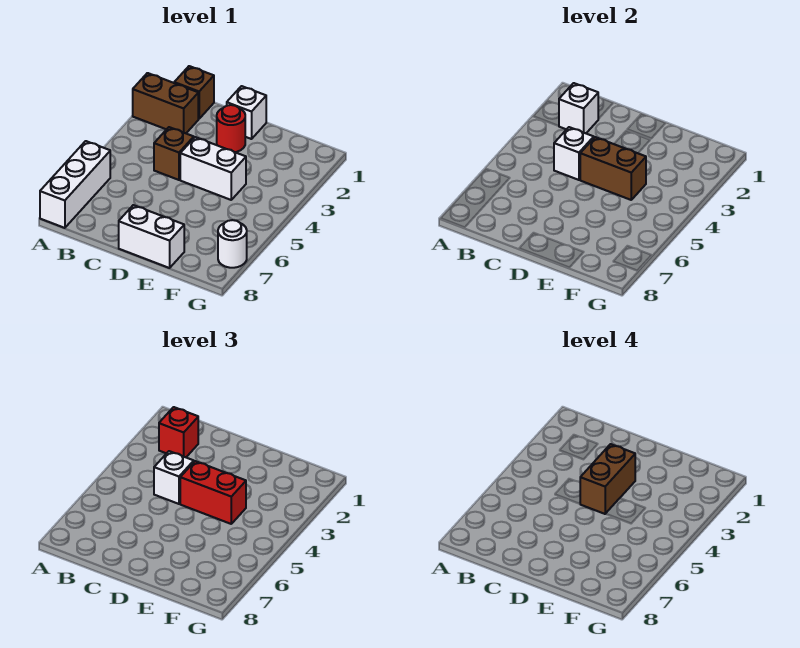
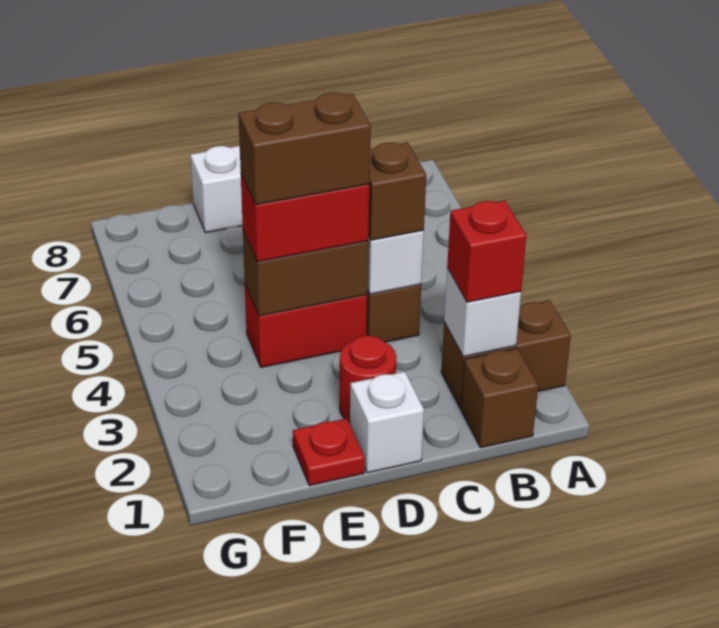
white 1x3 brick [40,141,110,228] -> none
white 1x1 brick [154,451,194,504] -> brown 1x1 brick [368,143,426,240]
brown 1x2 brick [580,444,635,514] -> brown 1x2 brick turned to [238,93,371,205]
white 1x2 brick [180,137,246,200] -> red 1x2 brick [245,284,367,367]
none -> red 1x1 plate [293,419,365,486]
white 1x1 round brick [218,220,247,268] -> none

